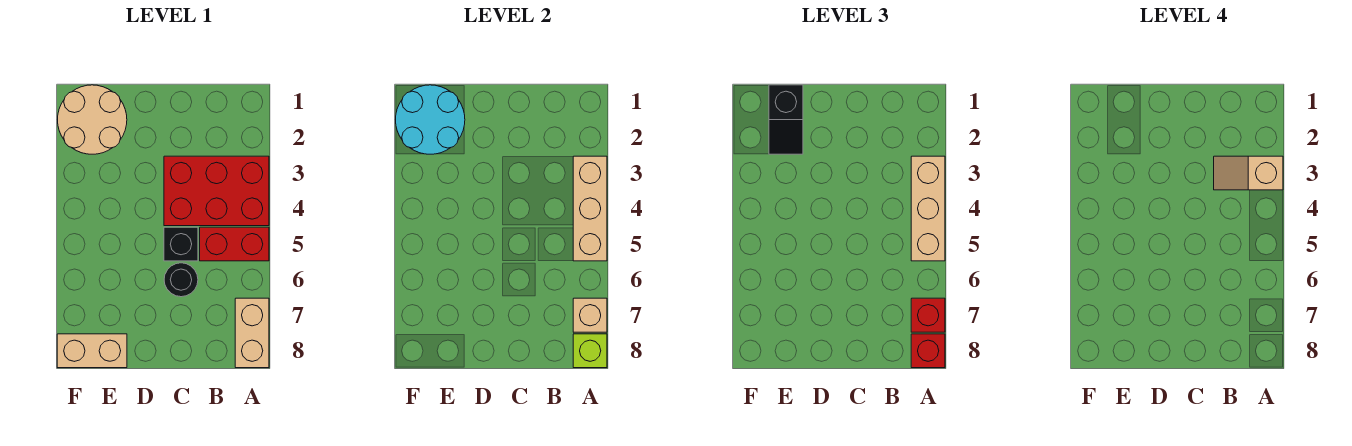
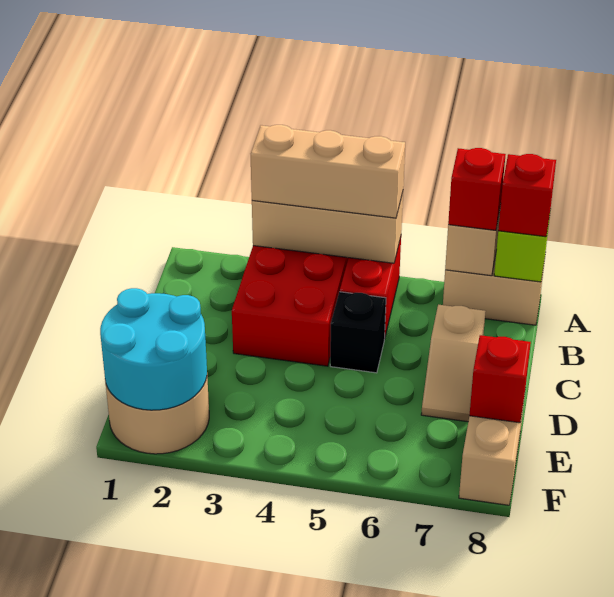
tan 1x2 slope [1214,156,1283,190] -> tan 1x2 slope moved to [421,305,486,422]
black 1x1 round brick [164,263,198,297] -> none
black 1x2 slope [769,85,803,154] -> none
none -> red 1x1 brick [469,335,531,423]

